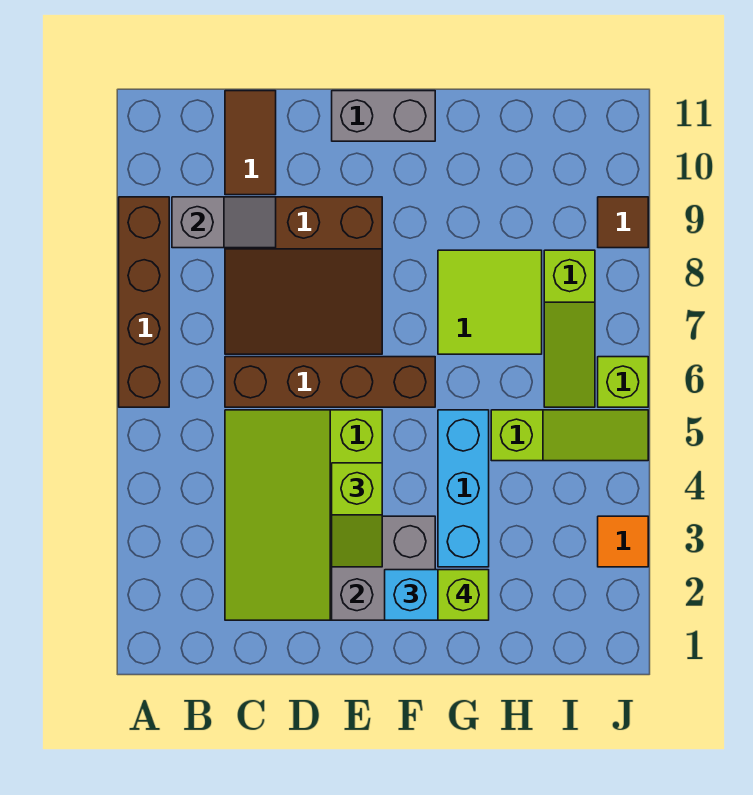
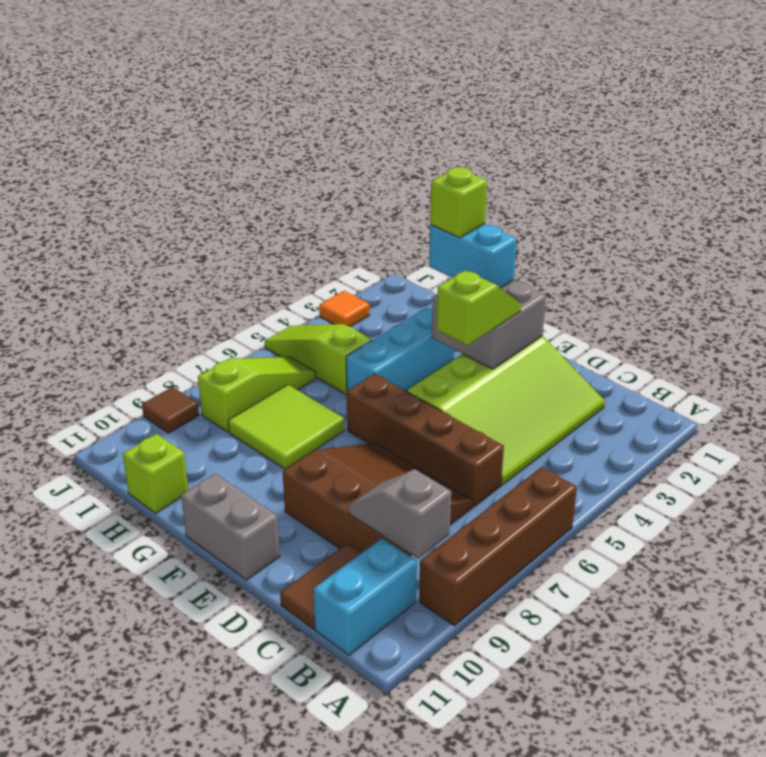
none -> cyan 1x2 brick [313,538,417,655]
lime 1x1 brick [598,357,648,407] -> lime 1x1 brick moved to [123,434,188,513]

